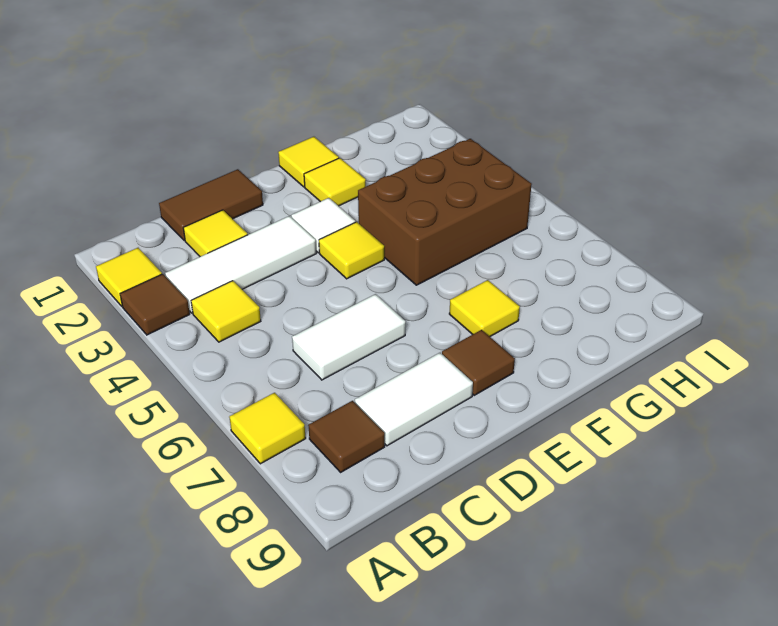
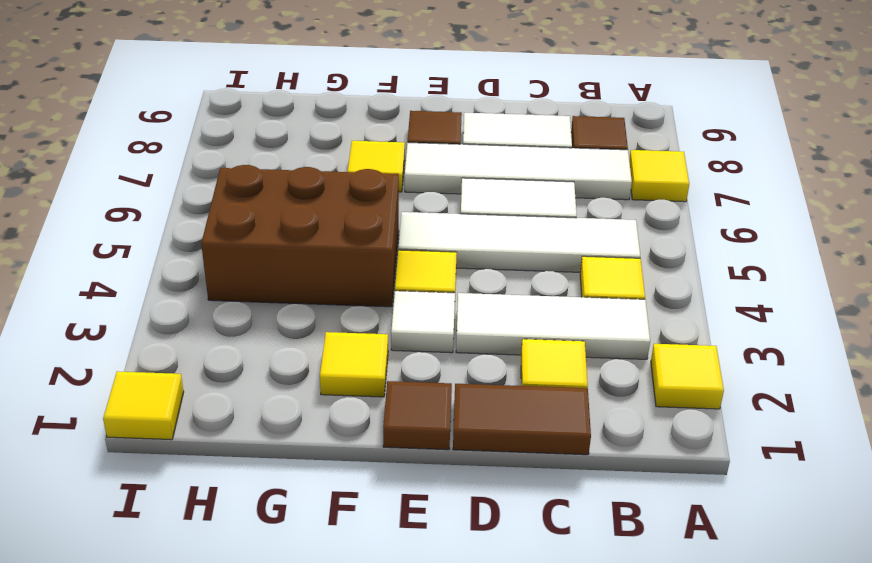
brown 1x1 tile [120,274,190,335] -> brown 1x1 tile moved to [383,381,452,450]
none -> white 1x4 tile [398,212,640,272]
none -> white 1x4 tile [405,142,632,200]
yellow 1x1 tile [278,137,339,187] -> yellow 1x1 tile moved to [103,372,184,440]

